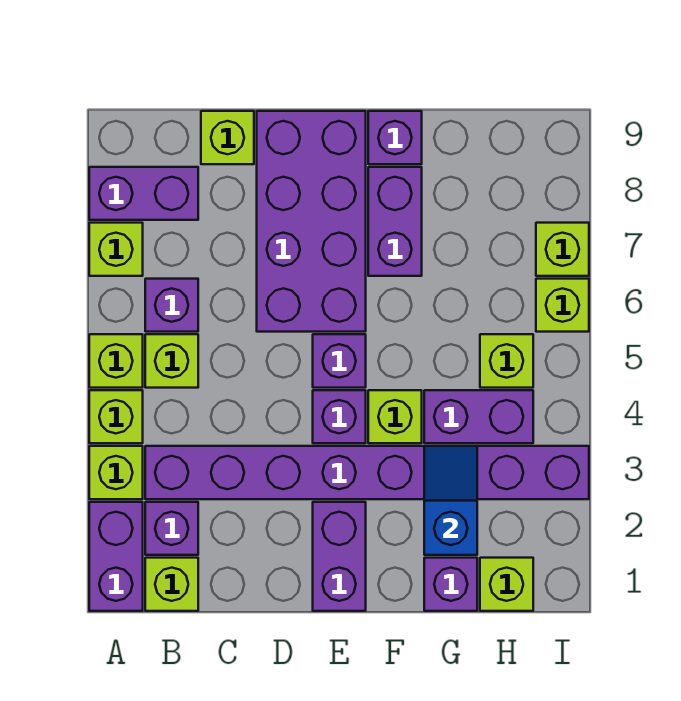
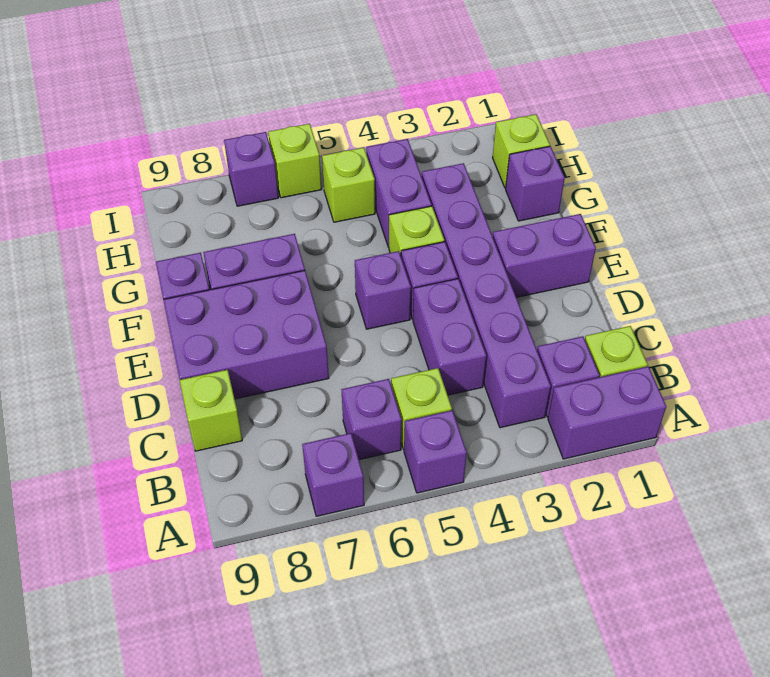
lime 1x1 brick [89,446,143,499] -> none
lime 1x1 brick [89,390,143,443] -> none
lime 1x1 brick [89,334,143,388] -> purple 1x1 brick [404,411,467,493]
lime 1x1 brick [89,223,143,276] -> purple 1x1 brick [302,433,364,516]
purple 1x2 brick [89,167,198,220] -> purple 1x2 brick moved to [413,279,486,395]
purple 1x8 brick [145,446,589,499] -> purple 1x6 brick [422,163,551,428]
purple 2x4 brick [257,111,366,332] -> purple 2x3 brick [163,270,329,399]
blue 1x2 slope [424,446,477,555] -> none
lime 1x1 brick [536,223,589,276] -> purple 1x1 brick [224,132,278,206]

